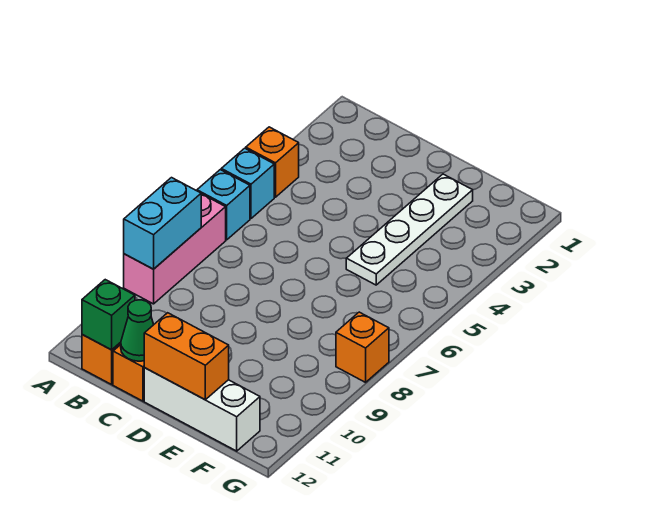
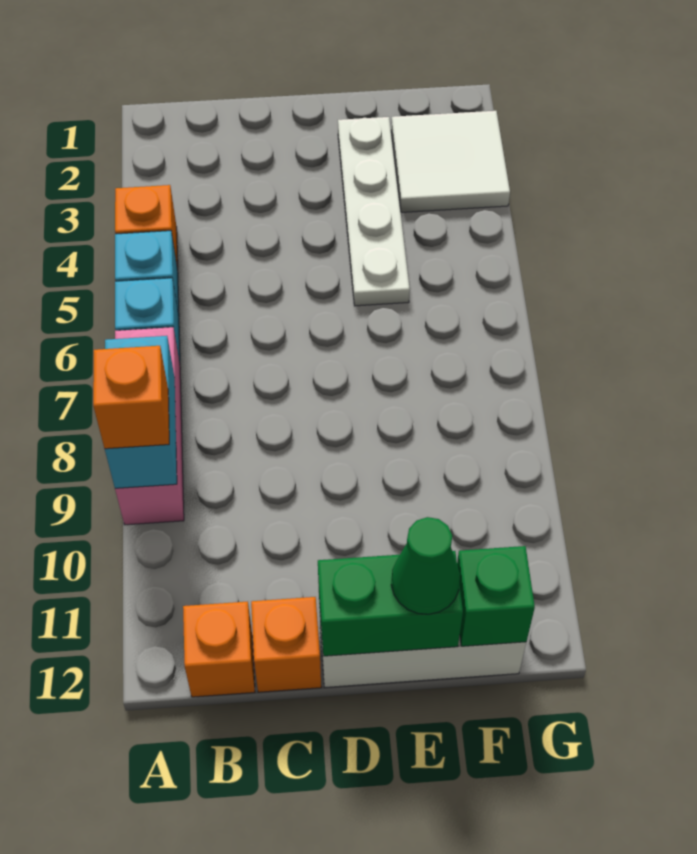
green 1x1 brick [82,280,135,350] -> green 1x1 brick moved to [457,546,535,646]
green 1x1 cone [121,300,154,361] -> green 1x1 cone moved to [391,517,460,614]
orange 1x2 brick [144,313,229,400] -> green 1x2 brick [318,551,463,656]
none -> white 2x2 tile [391,111,510,212]
orange 1x1 brick [336,312,389,382] -> orange 1x1 brick moved to [93,346,169,449]

